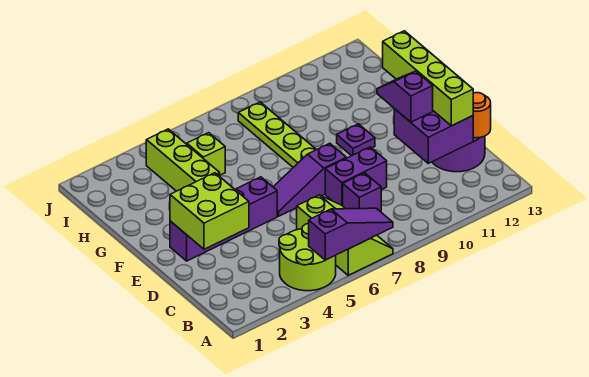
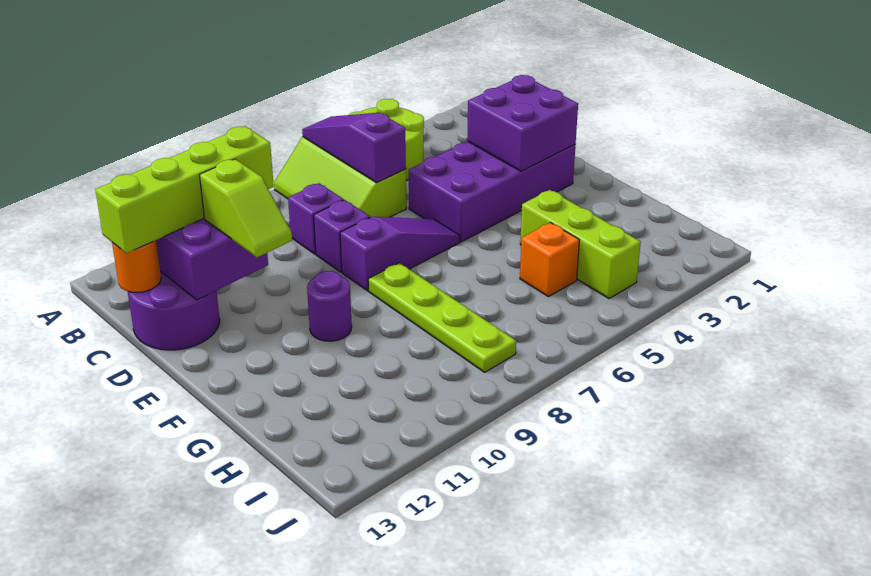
purple 1x3 slope [309,208,393,260] -> purple 1x3 slope turned to [302,113,406,183]
lime 1x4 brick [383,31,473,126] -> lime 1x4 brick turned to [95,126,274,253]
lime 2x2 brick [170,173,249,249] -> purple 2x2 brick [467,75,578,171]
purple 1x2 brick [325,147,387,206] -> purple 1x1 brick [314,200,370,272]
purple 1x2 slope [377,71,433,122] -> lime 1x2 slope [200,159,292,257]
purple 1x4 brick [170,177,277,261] -> purple 2x4 brick [409,141,575,242]
purple 1x1 plate [337,124,375,156] -> purple 1x1 round brick [307,271,352,341]
lime 1x1 brick [187,133,225,175] -> orange 1x1 brick [520,222,580,297]

